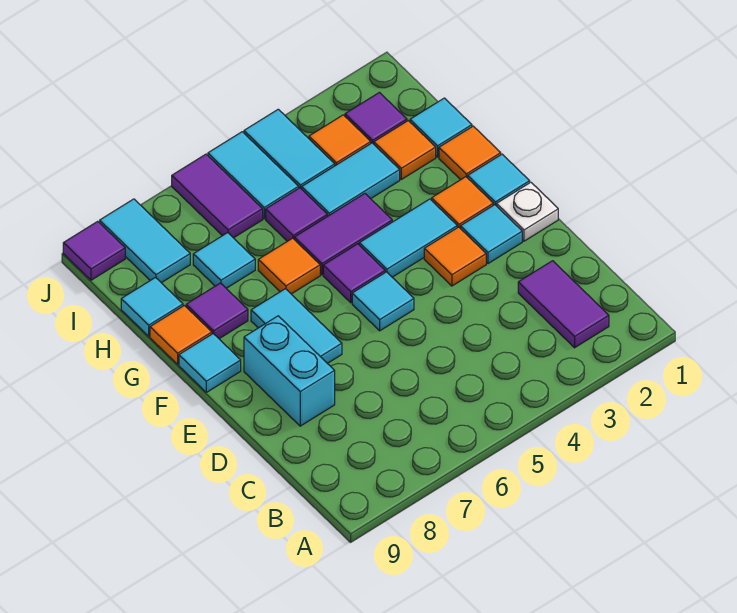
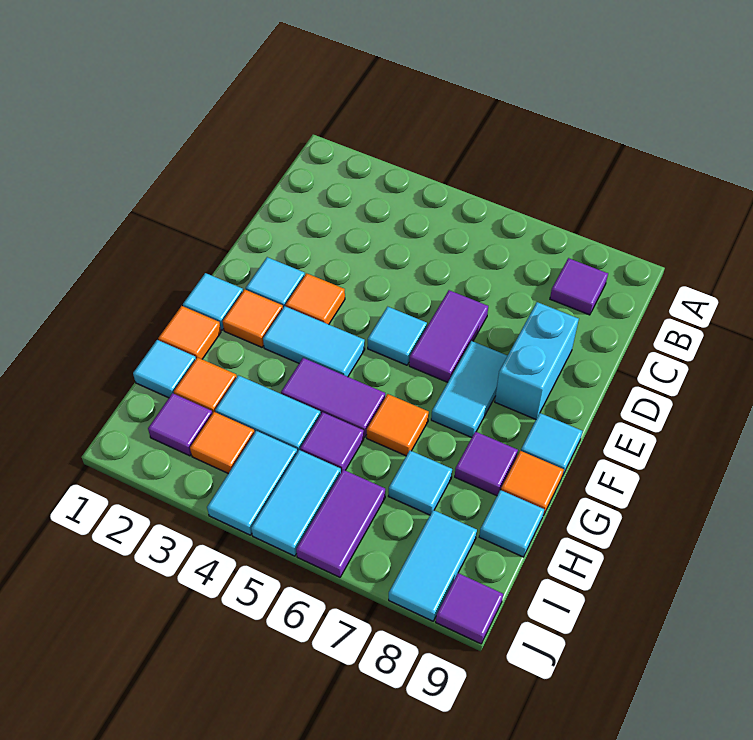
purple 1x2 tile [518,261,609,348] -> purple 1x2 tile moved to [409,290,488,382]
white 1x1 plate [497,182,558,241] -> none
purple 1x1 tile [323,244,385,303] -> purple 1x1 tile moved to [550,258,608,315]

